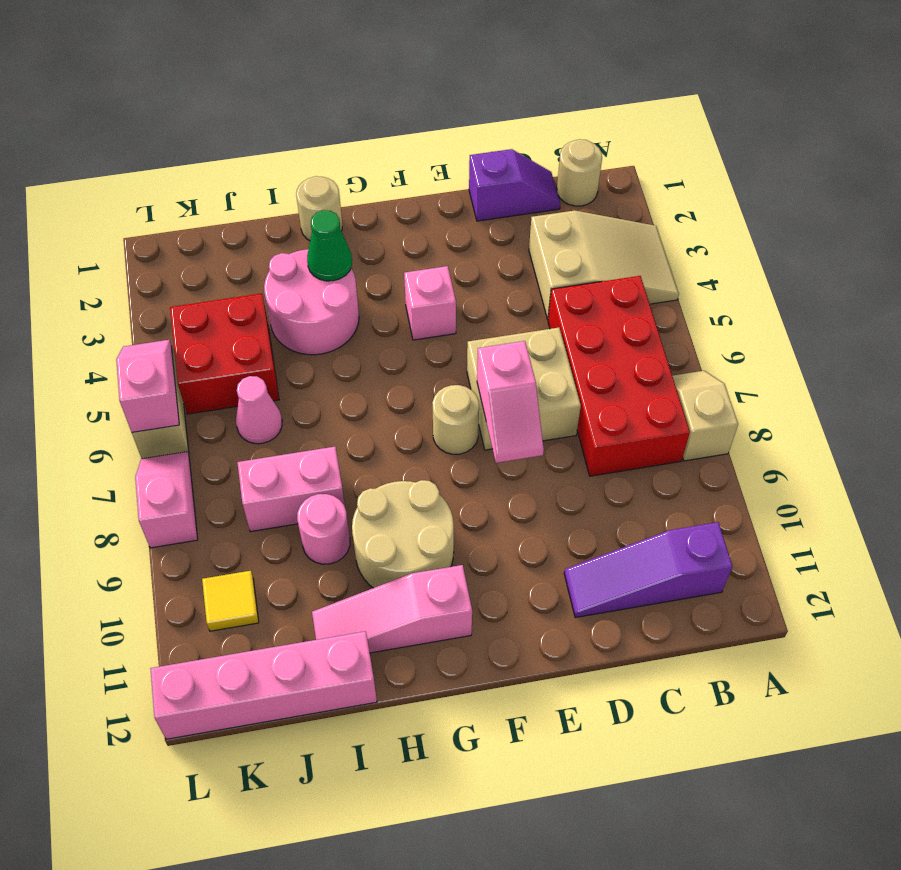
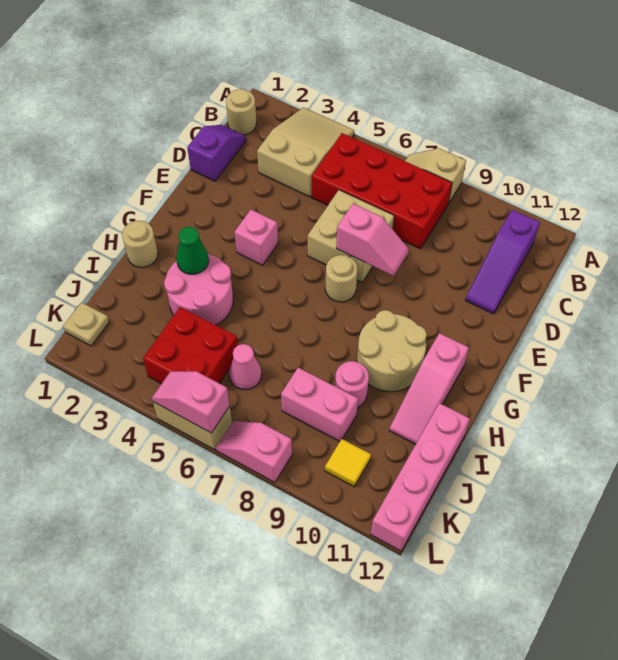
pink 1x2 brick [237,447,345,532] -> pink 1x2 brick turned to [281,368,358,441]
none -> tan 1x1 plate [63,302,109,346]

